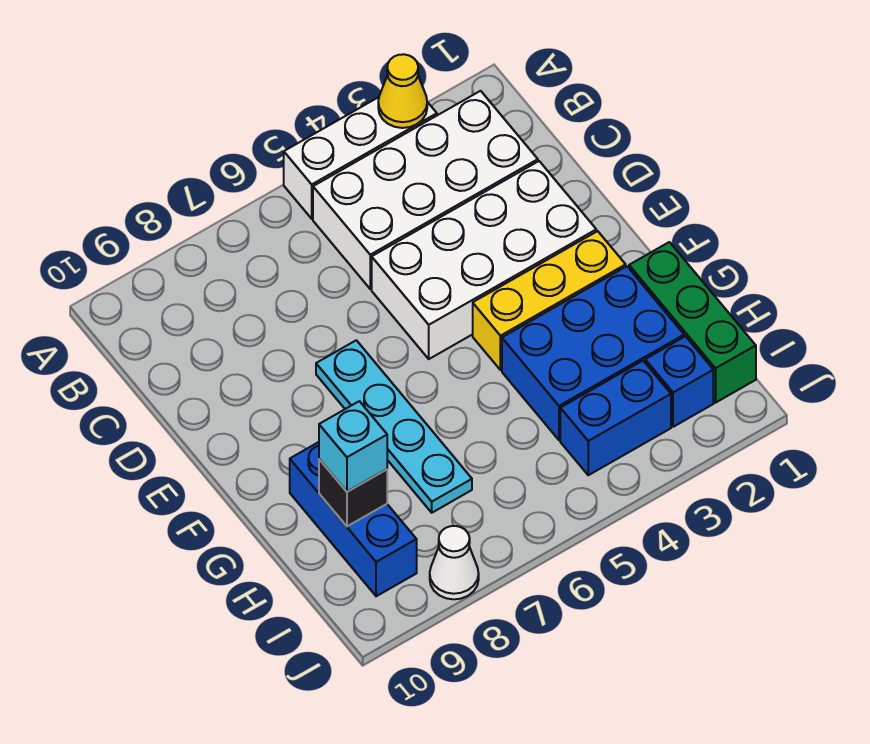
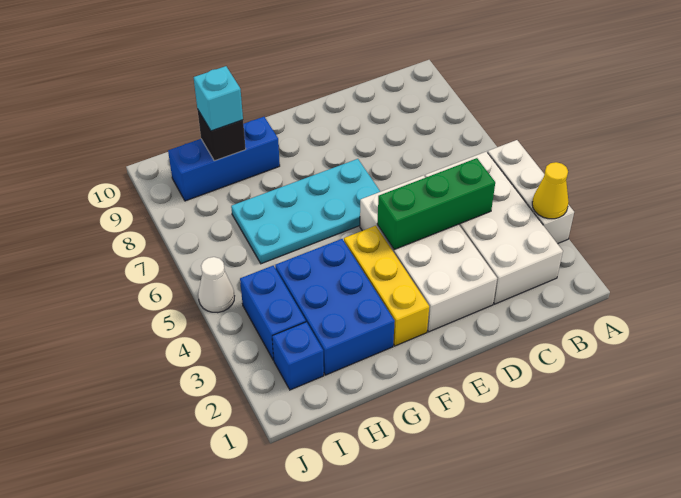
cyan 1x4 plate [316,340,472,513] -> cyan 2x4 plate [231,159,380,264]
green 1x3 brick [629,242,756,403] -> green 1x3 brick moved to [377,158,495,250]
white 1x1 cone [430,526,479,599] -> white 1x1 cone moved to [198,257,234,313]

